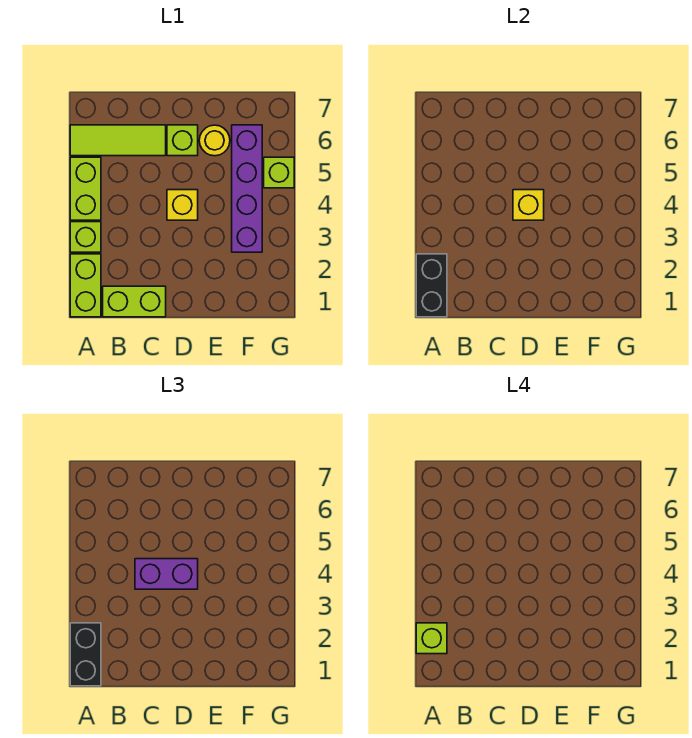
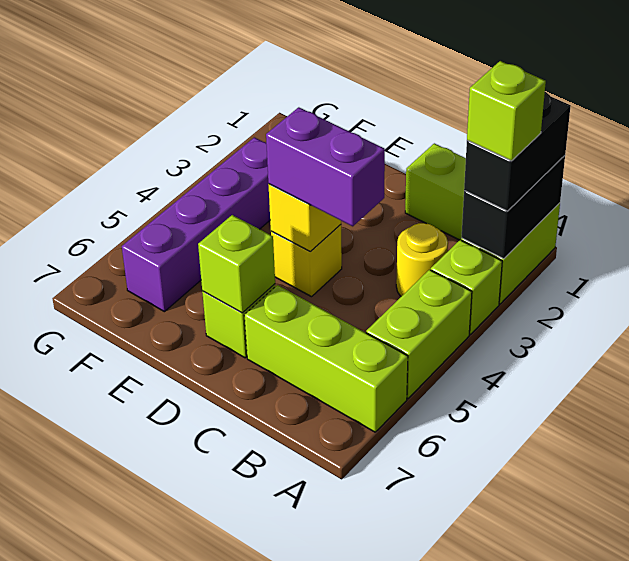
lime 1x3 tile [70,125,166,156] -> lime 1x3 brick [244,285,408,432]
yellow 1x1 round brick [199,125,230,156] -> yellow 1x1 round brick moved to [396,223,448,296]
lime 1x1 brick [264,157,294,188] -> lime 1x1 brick moved to [198,215,275,313]

